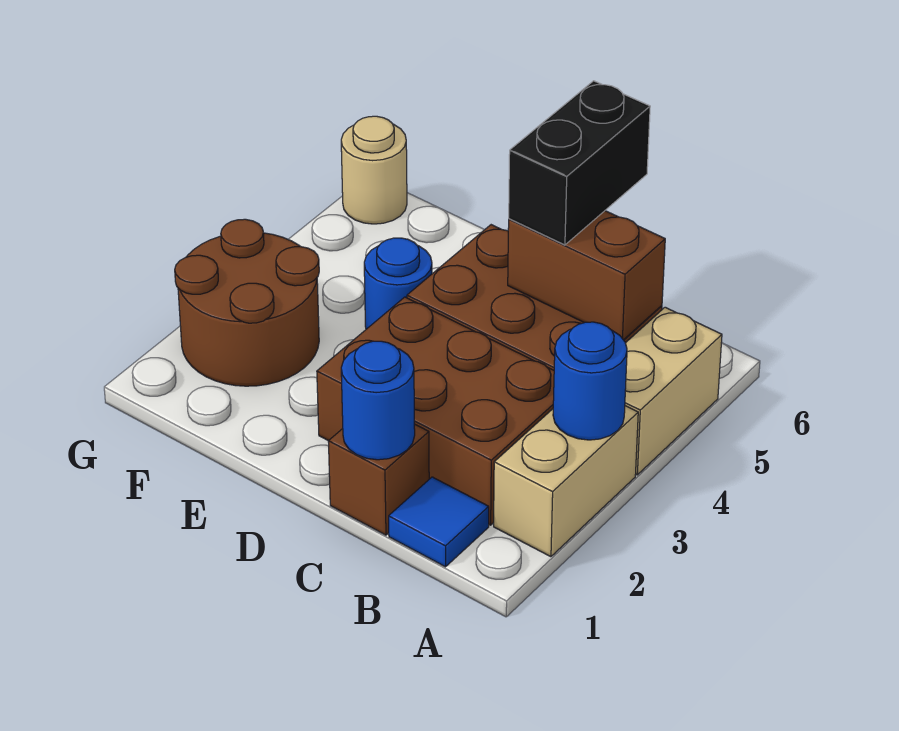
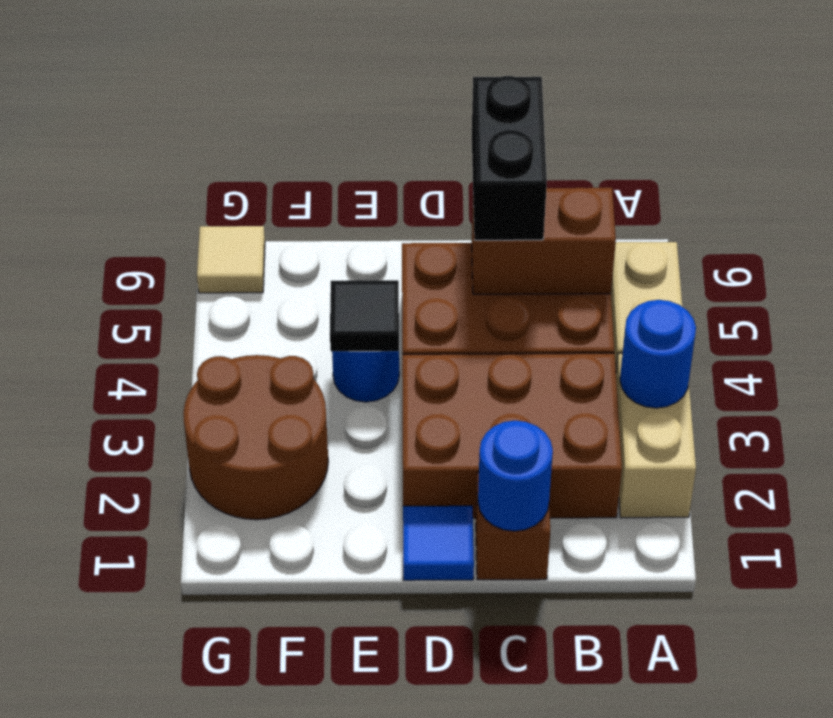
blue 1x1 tile [389,477,489,567] -> blue 1x1 tile moved to [403,506,474,580]
none -> black 1x1 tile [330,280,399,351]
tan 1x1 round brick [341,116,407,224] -> tan 1x1 tile [197,226,265,293]

